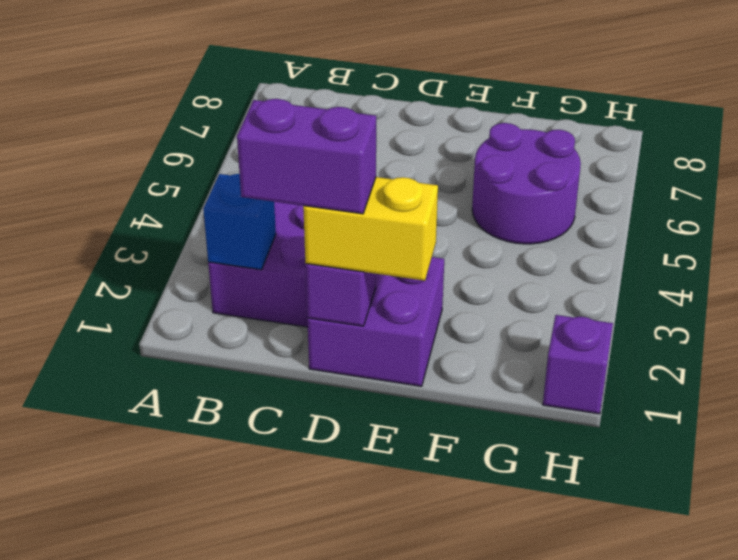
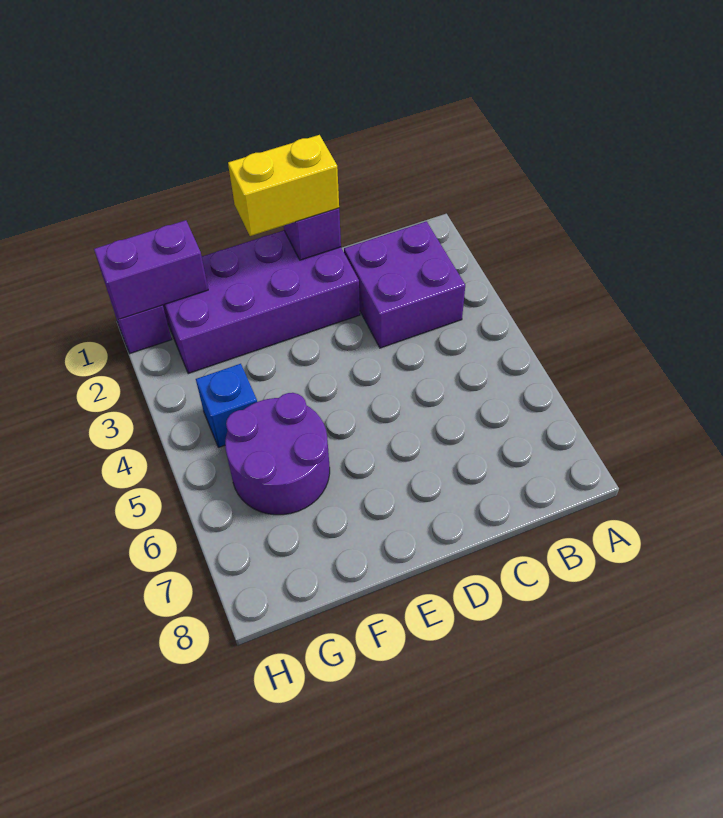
blue 1x1 brick [203,174,276,270] -> blue 1x1 brick moved to [196,364,257,448]
purple 1x2 brick [237,99,376,214] -> purple 1x2 brick moved to [94,220,208,319]
purple 2x2 brick [307,257,444,386] -> purple 2x4 brick [163,230,360,374]

